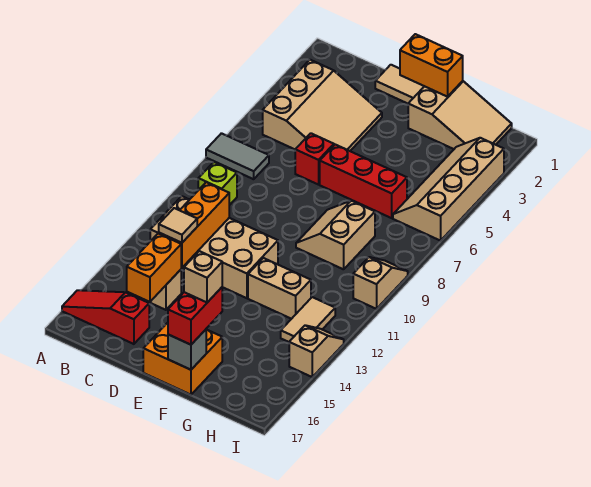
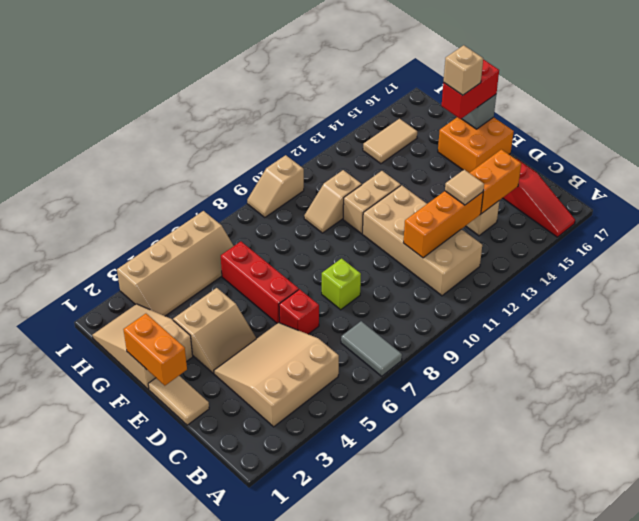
lime 1x1 brick [198,162,237,205] -> lime 1x1 brick moved to [322,259,361,310]
tan 2x2 slope [296,201,375,269] -> tan 2x2 slope moved to [173,288,256,373]
tan 1x2 brick [248,258,311,319] -> tan 1x2 brick turned to [343,171,401,234]
tan 1x2 tile [281,297,335,342] -> tan 1x2 tile moved to [363,119,417,164]
tan 1x2 slope [289,325,344,377] -> tan 1x2 slope moved to [304,170,362,233]

